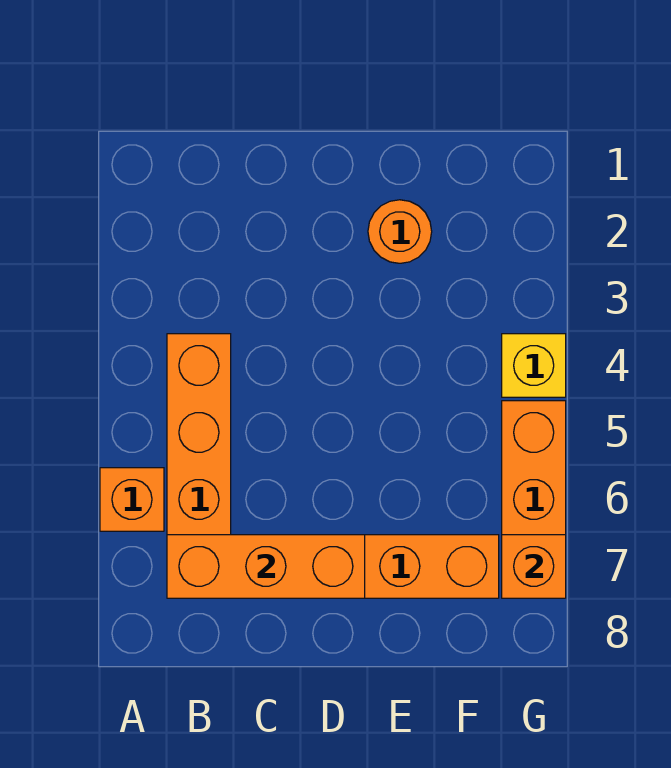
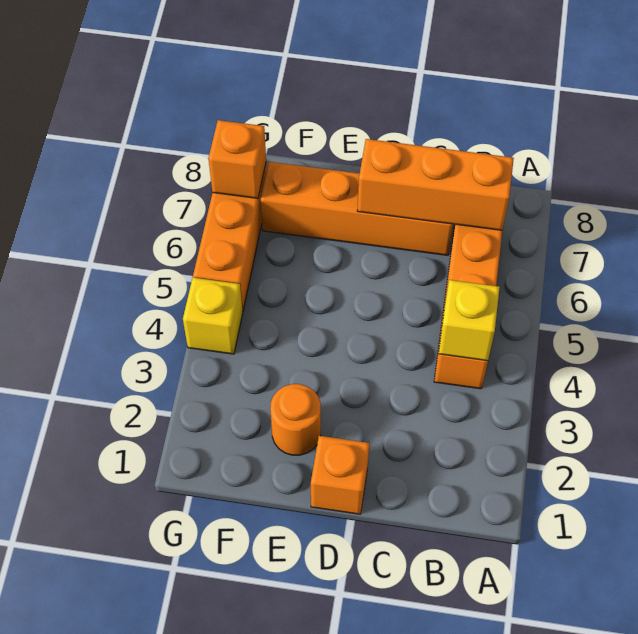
orange 1x1 brick [100,468,164,531] -> orange 1x1 brick moved to [311,436,370,514]
none -> yellow 1x1 brick [439,280,500,361]

